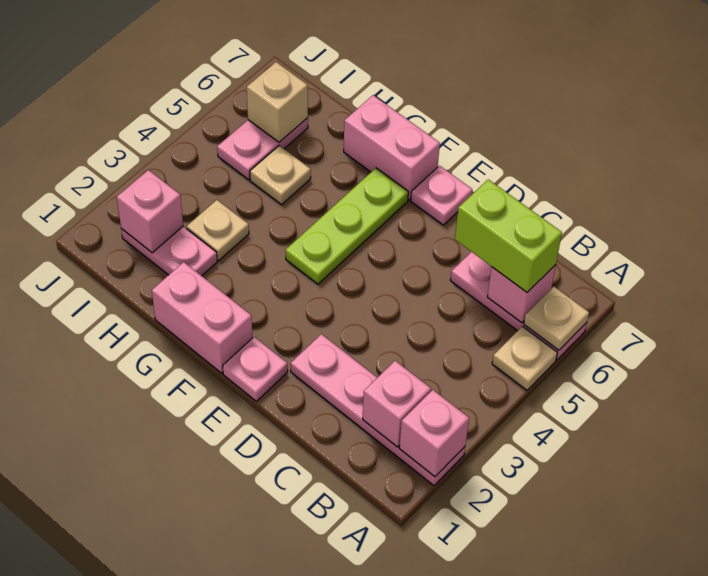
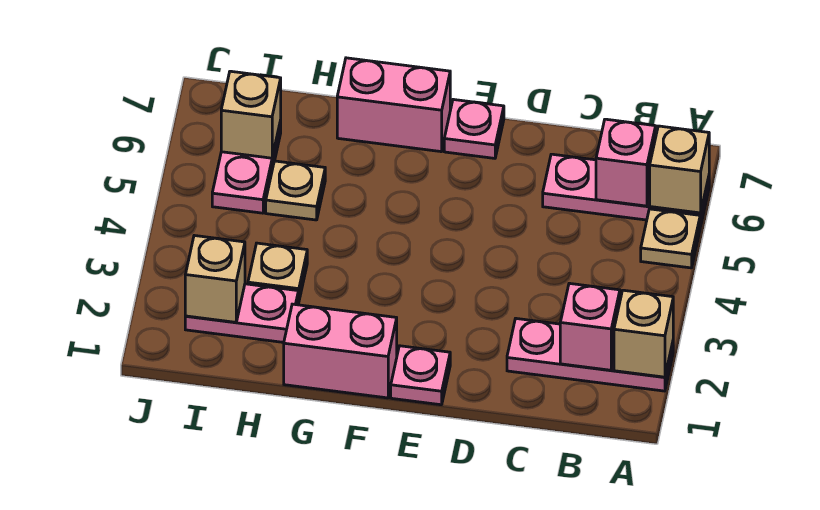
pink 1x4 plate [291,334,465,486] -> pink 1x3 plate [507,319,673,391]
pink 1x1 brick [399,390,469,477] -> tan 1x1 brick [614,290,673,377]
tan 1x1 plate [524,287,589,350] -> tan 1x1 brick [650,126,709,213]
lime 1x2 brick [455,179,562,292] -> none
lime 1x3 plate [285,168,408,284] -> none
pink 1x1 brick [117,170,183,253] -> tan 1x1 brick [185,236,245,322]

